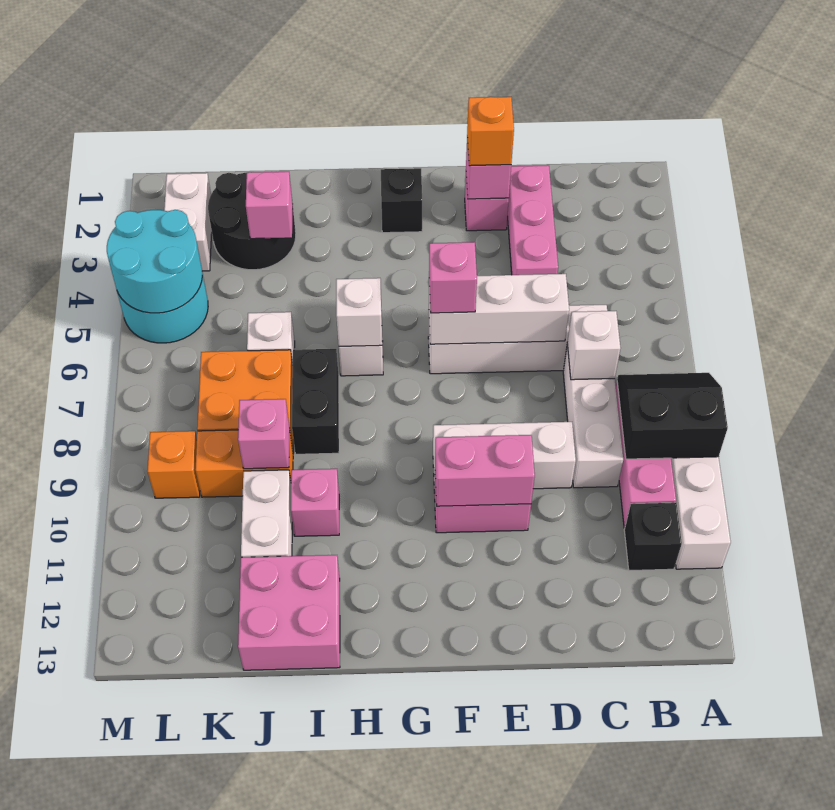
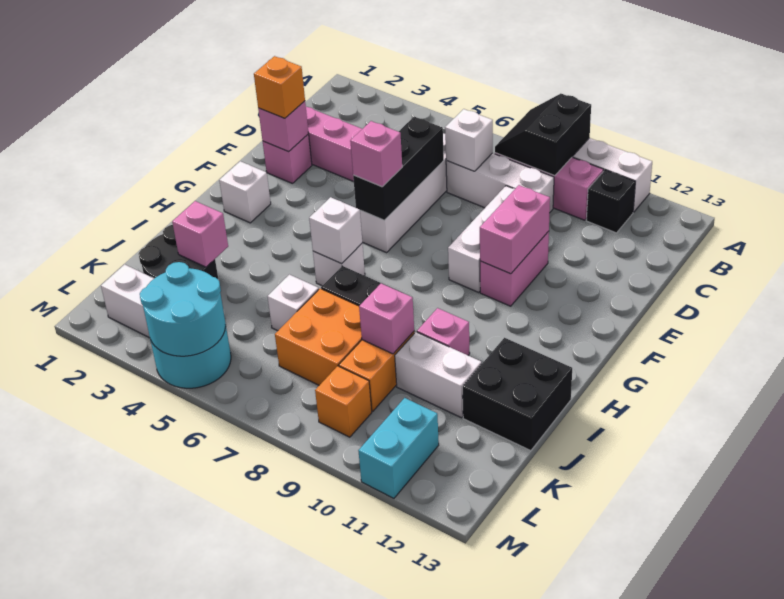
white 1x3 brick [429,274,569,344] -> black 1x3 brick [353,117,444,220]
black 1x1 brick [381,168,422,233] -> white 1x1 brick [219,161,271,223]
pink 2x2 brick [238,555,340,670] -> black 2x2 brick [463,338,572,451]
none -> cyan 1x2 brick [358,398,439,498]

